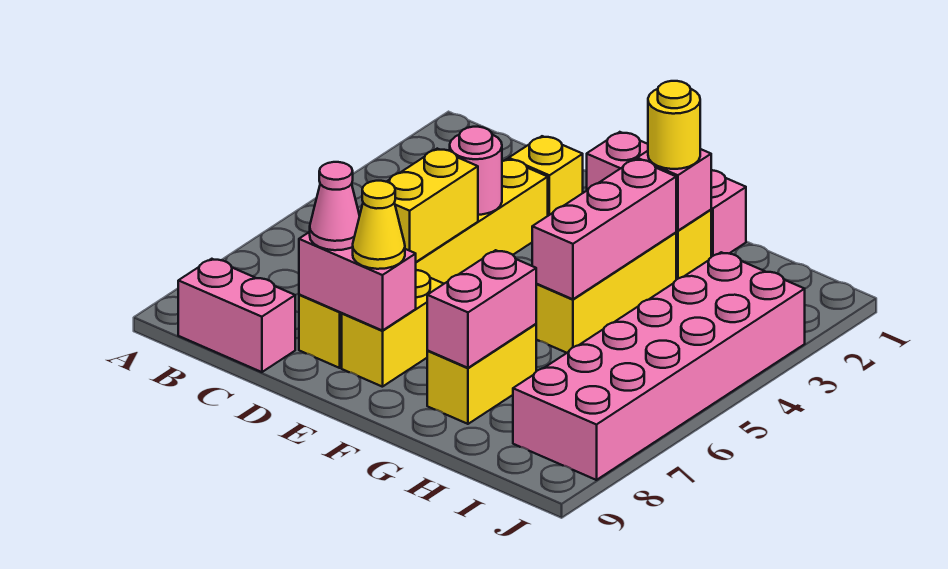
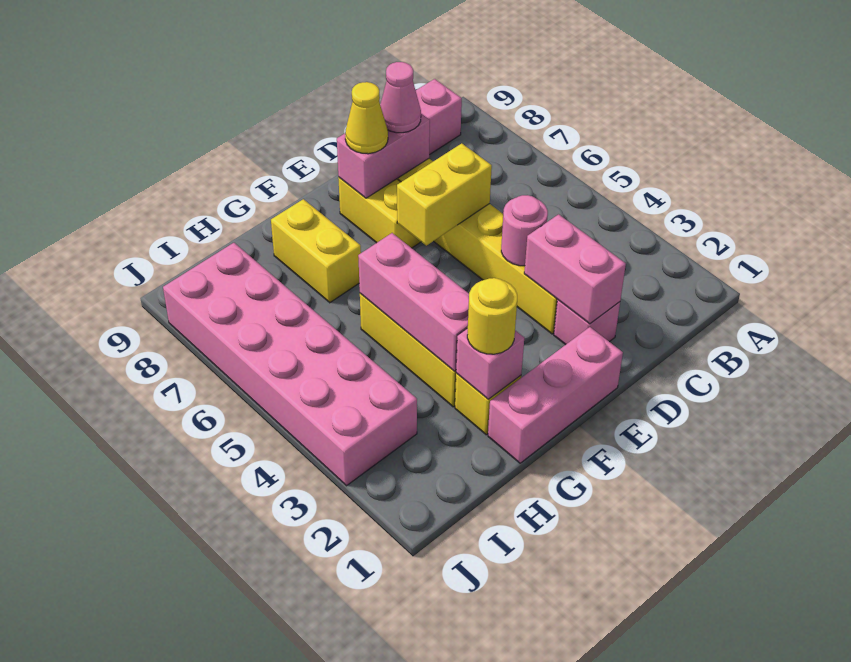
yellow 1x1 brick [509,136,583,216] -> pink 1x1 brick [554,299,620,345]
yellow 1x2 brick [387,149,478,262] -> yellow 1x2 brick turned to [397,143,492,246]
pink 1x2 brick [427,250,536,368] -> pink 1x2 brick moved to [524,214,626,324]

